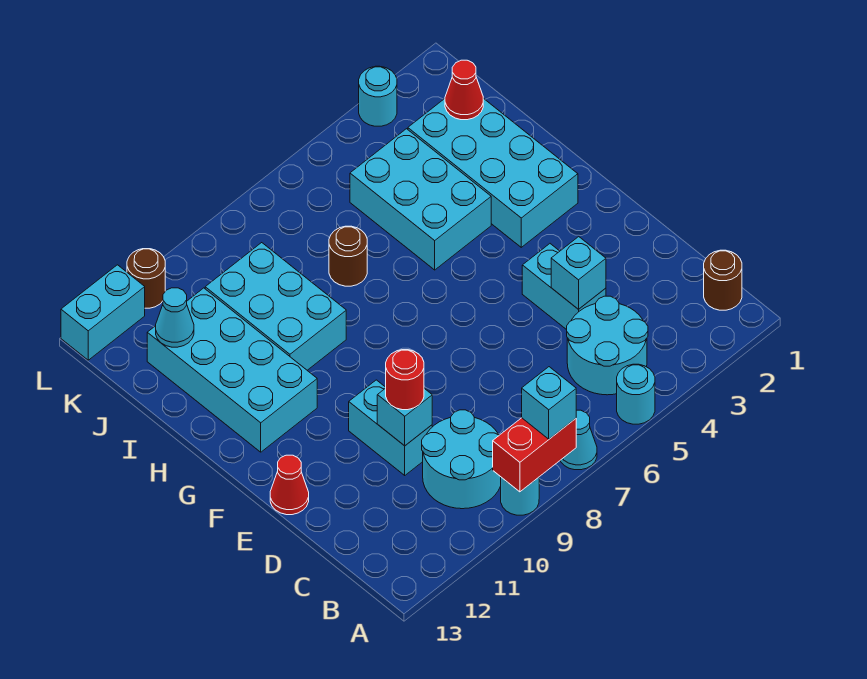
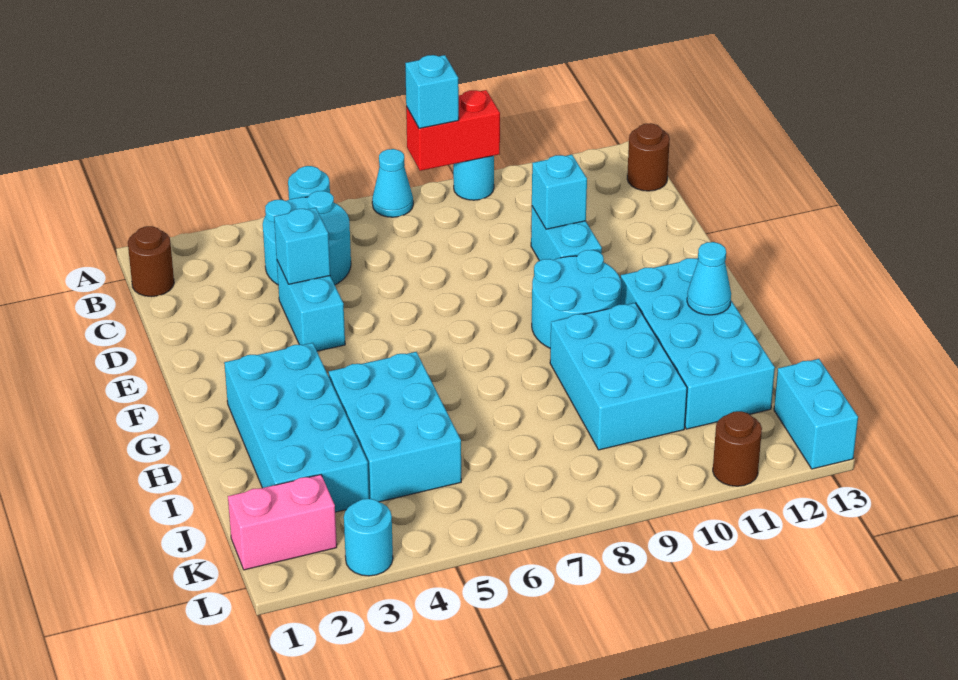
cyan 2x2 round brick [422,410,501,509] -> cyan 2x2 round brick moved to [532,250,621,348]
red 1x1 round brick [386,350,424,410] -> none
red 1x1 cone [270,455,309,515] -> none
brown 1x1 round brick [329,226,367,286] -> brown 1x1 round brick moved to [627,123,670,191]
red 1x1 cone [445,60,483,120] -> none
cyan 1x1 cone [156,288,194,347] -> cyan 1x1 cone moved to [687,242,731,315]
none -> pink 1x2 brick [228,475,337,570]
cyan 1x2 brick [61,265,145,360] -> cyan 1x2 brick turned to [774,359,858,469]

